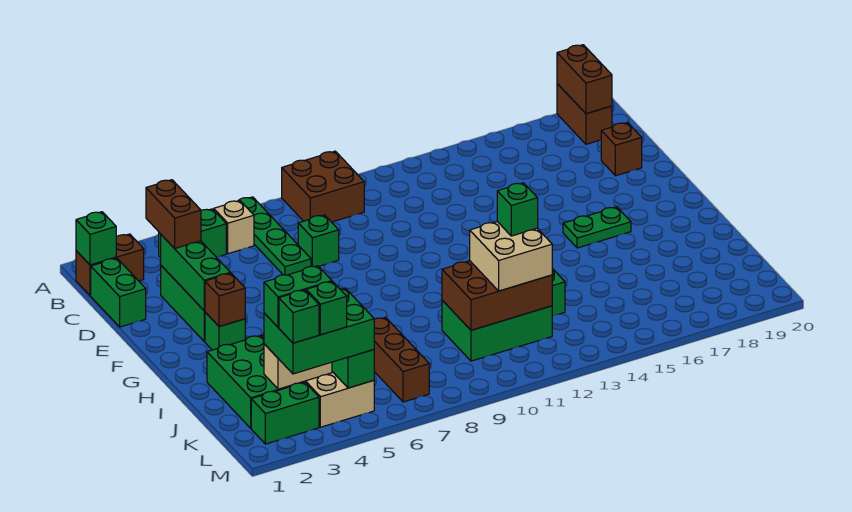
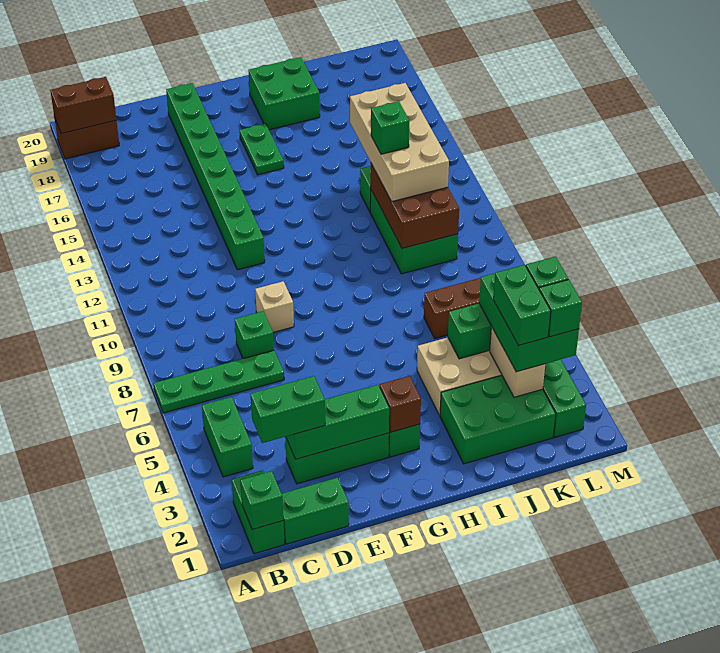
brown 2x2 brick [282,151,364,222] -> none
brown 1x2 brick [76,234,144,296] -> green 1x2 brick [232,471,285,554]
tan 1x1 brick [214,201,254,254] -> tan 1x1 brick moved to [255,281,294,332]
brown 1x2 brick [146,180,201,248] -> green 1x2 brick [250,376,325,443]
brown 1x1 brick [601,122,642,176] -> none
none -> green 1x8 brick [166,83,265,270]
none -> green 2x2 brick [248,57,320,130]
tan 2x2 brick [470,222,552,291] -> tan 2x4 brick [350,83,449,201]

